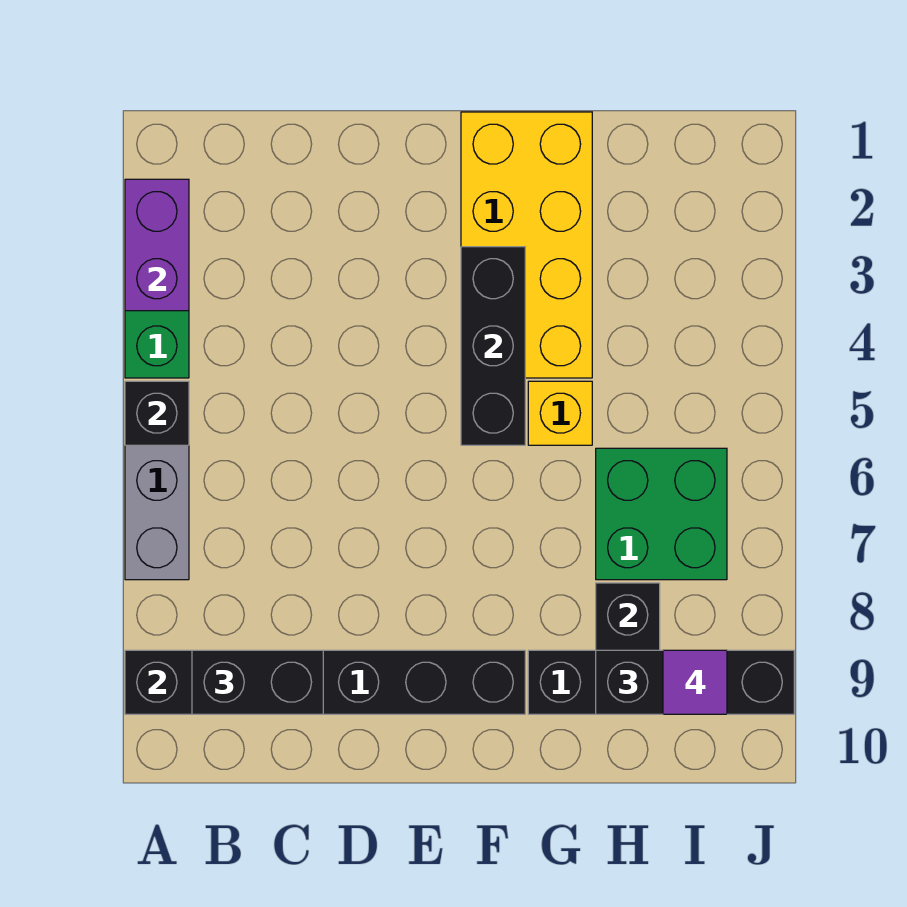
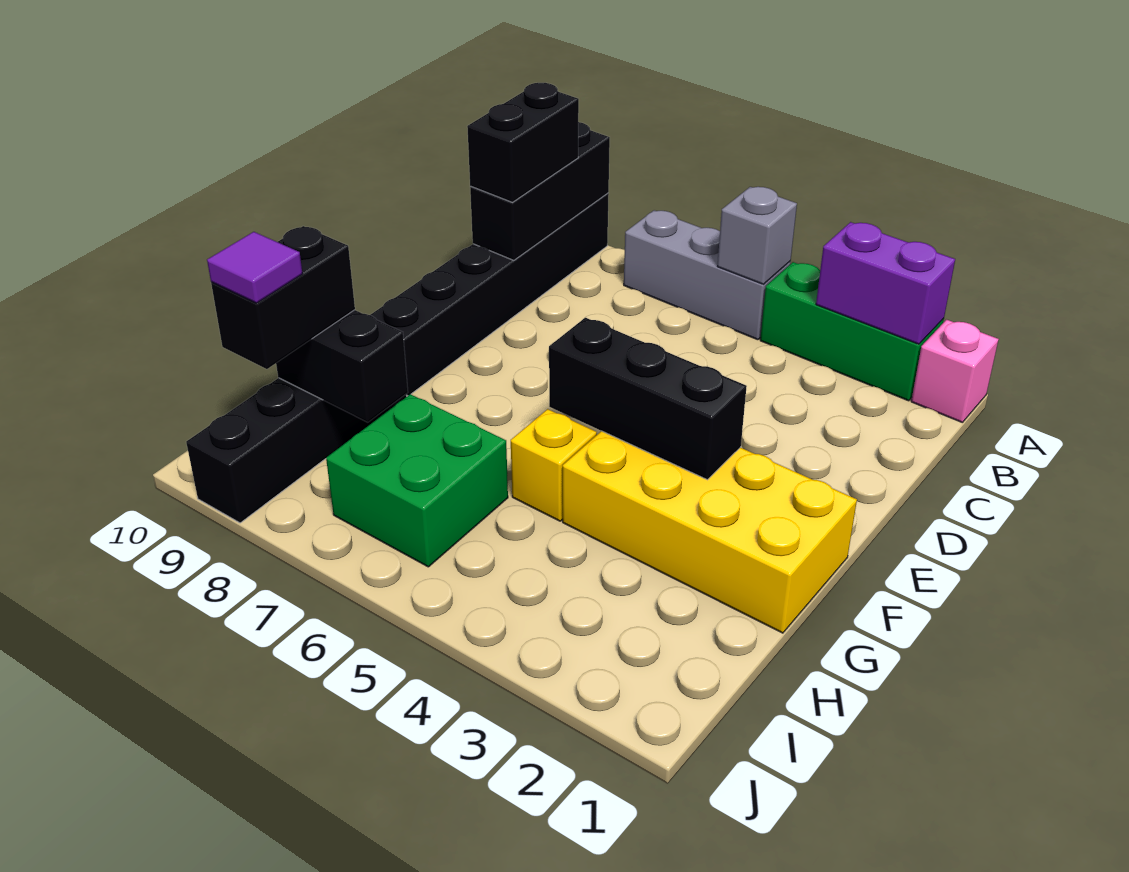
none -> pink 1x1 brick [911,320,999,422]
black 1x1 brick [125,381,189,445] -> grey 1x1 brick [717,187,797,284]

